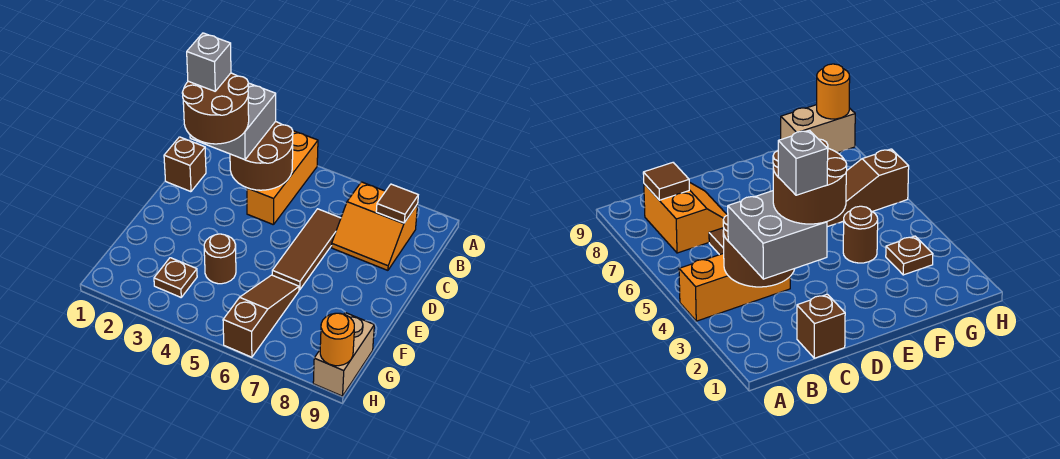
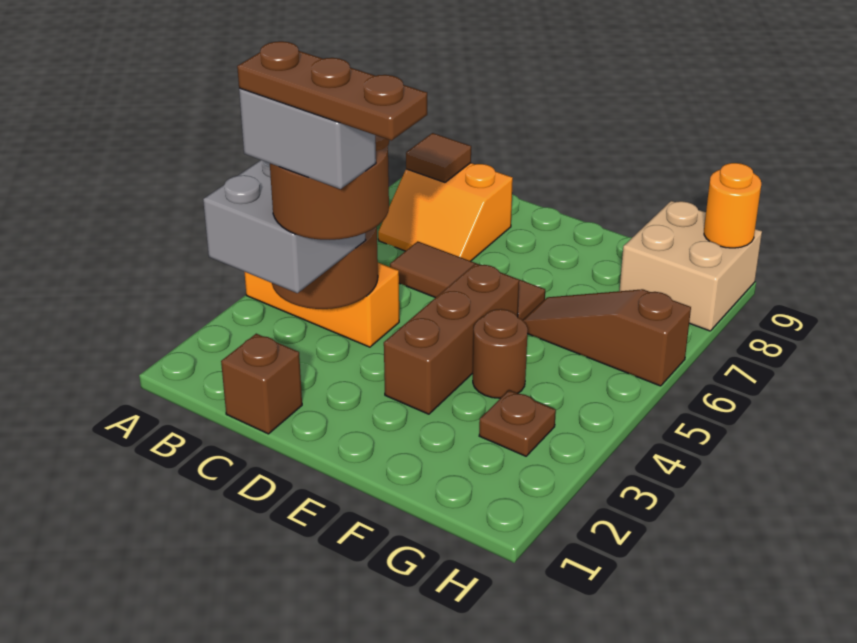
orange 2x2 slope [331,182,418,270] -> orange 2x2 slope turned to [378,163,513,261]
grey 1x1 brick [187,33,231,91] -> grey 1x2 brick [239,88,376,189]
none -> brown 1x3 plate [237,41,427,141]
none -> brown 1x3 brick [384,263,519,414]
tan 1x2 brick [313,313,374,396] -> tan 2x2 brick [620,201,762,331]

